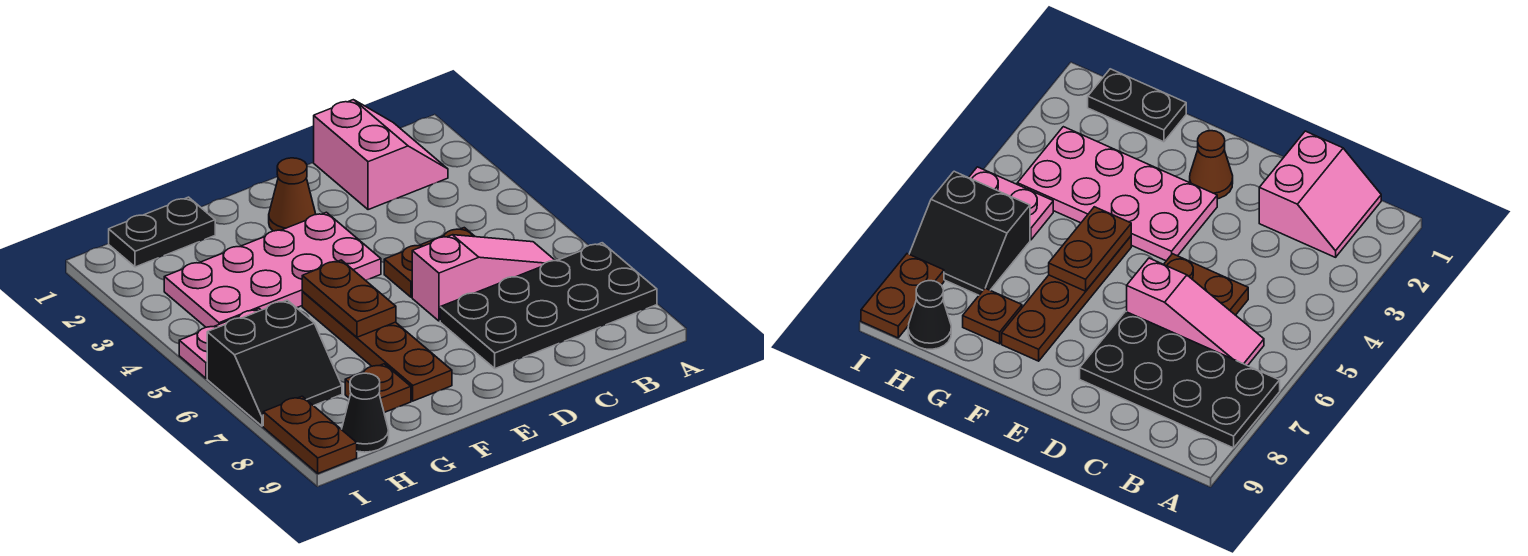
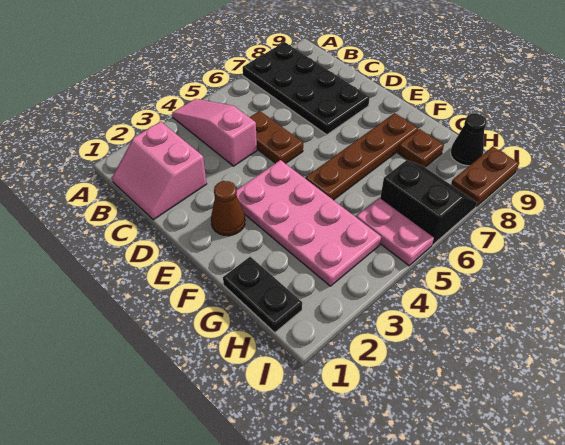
pink 2x2 slope [314,100,448,210] -> pink 2x2 slope turned to [112,122,207,220]
pink 1x3 slope [412,235,555,321] -> pink 1x3 slope moved to [172,99,257,166]
brown 1x2 plate [302,260,396,337] -> none

